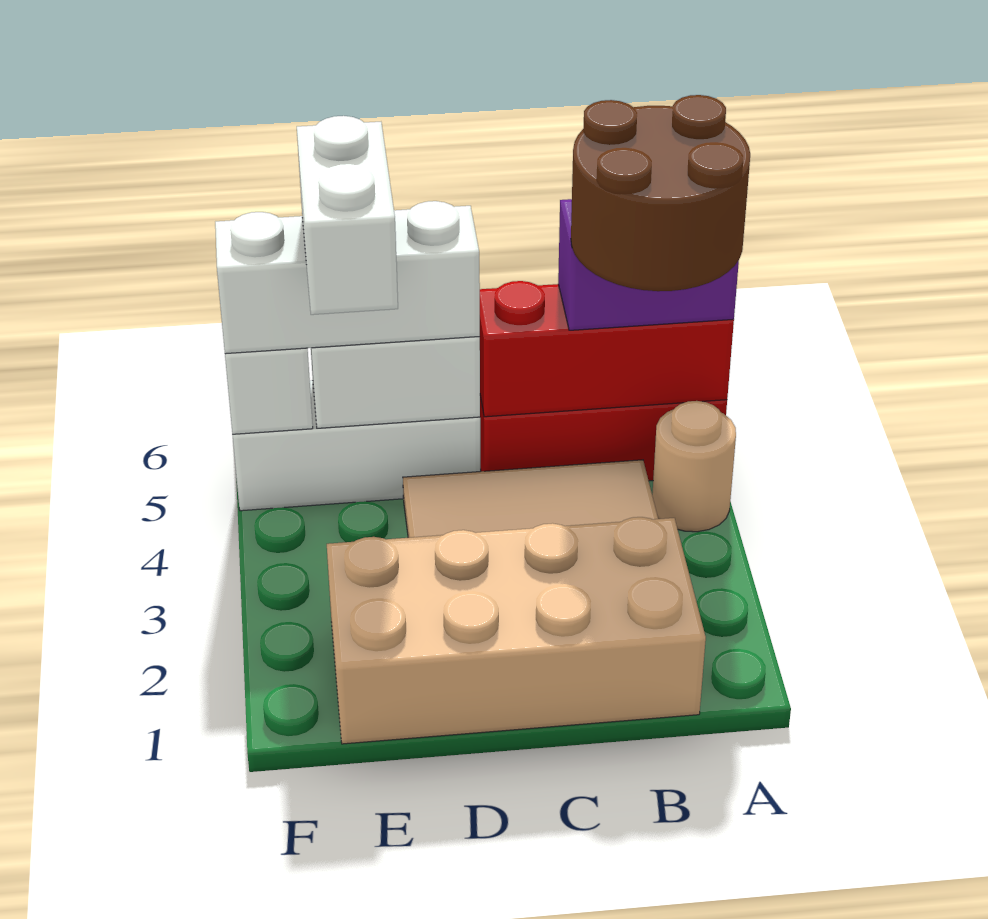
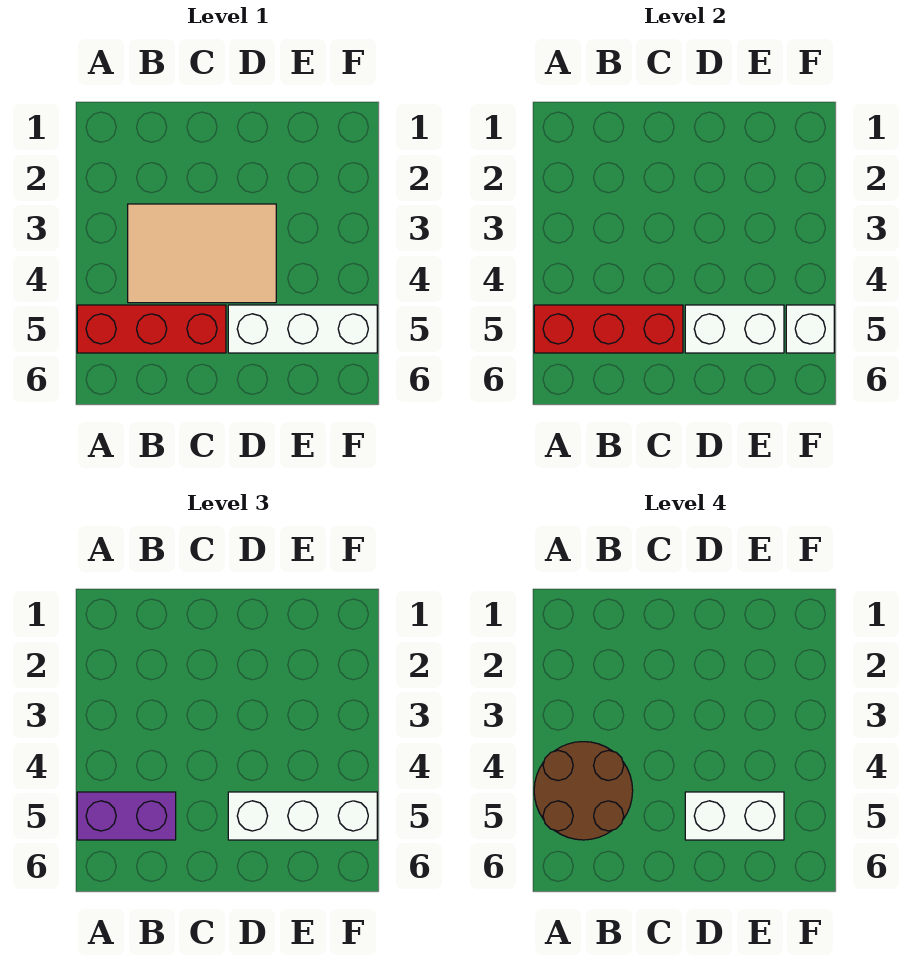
tan 1x1 round brick [652,401,736,532] -> none
tan 2x4 brick [327,517,706,744] -> none
white 1x2 brick [297,116,398,315] -> white 1x2 brick turned to [685,792,784,840]

